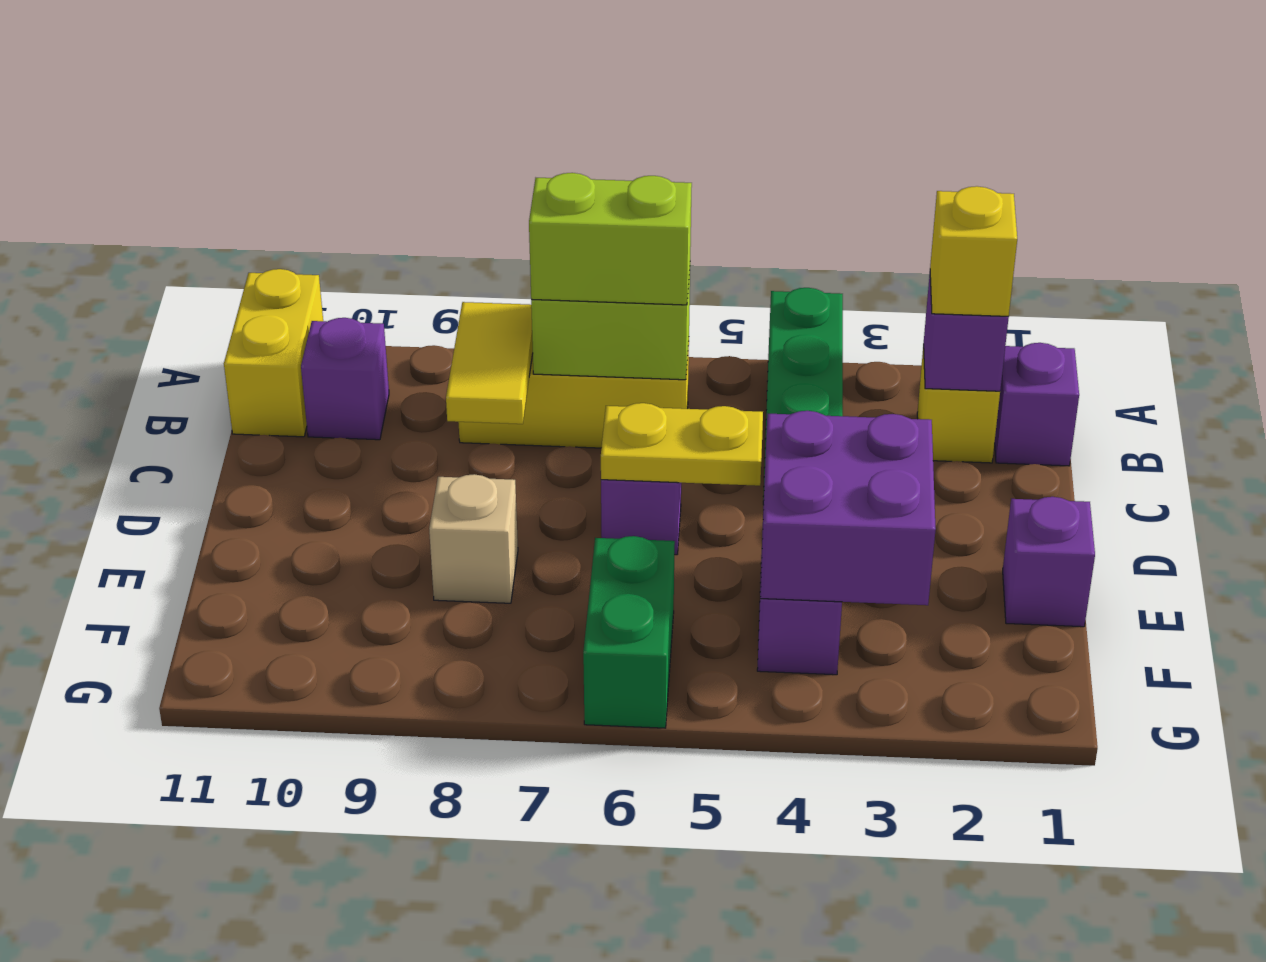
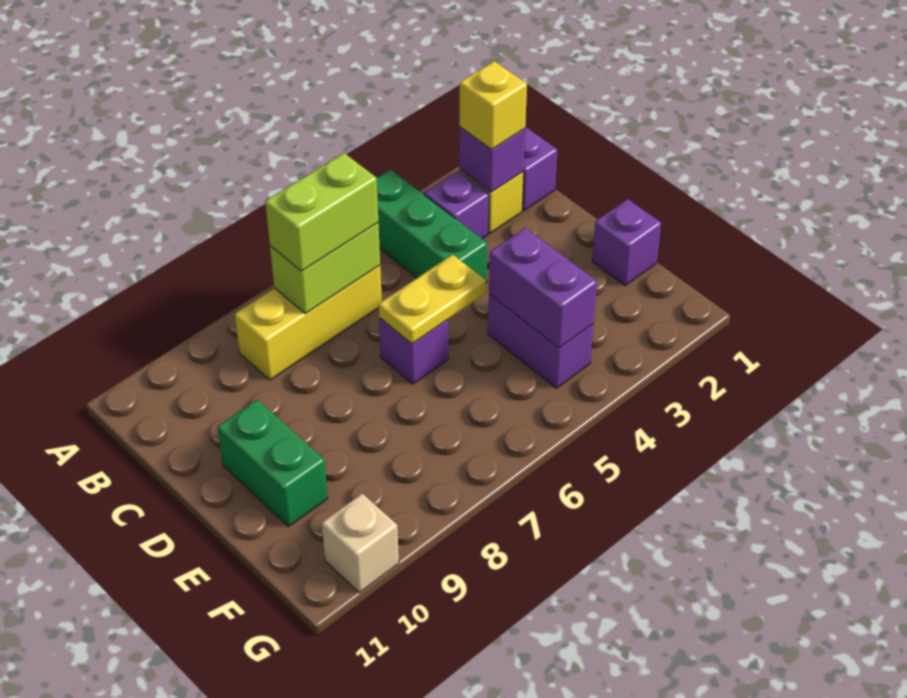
yellow 1x2 brick [224,269,323,437] -> none
yellow 1x2 tile [446,302,533,424] -> none
purple 1x1 brick [301,318,389,440] -> purple 1x1 brick moved to [424,171,489,239]
purple 2x2 brick [760,411,936,605] -> purple 1x2 brick [489,228,597,348]
tan 1x1 brick [429,474,518,603] -> tan 1x1 brick moved to [322,494,399,593]
green 1x2 brick [583,536,675,728] -> green 1x2 brick moved to [217,400,328,527]

